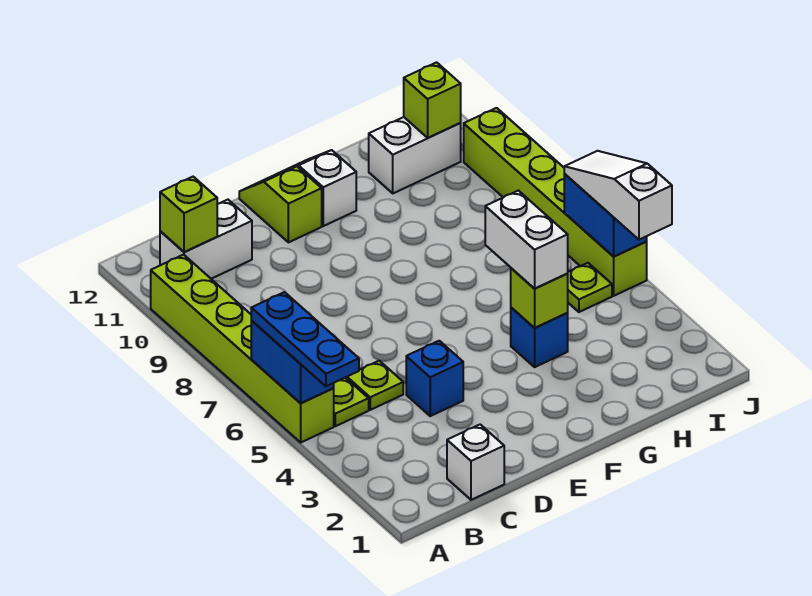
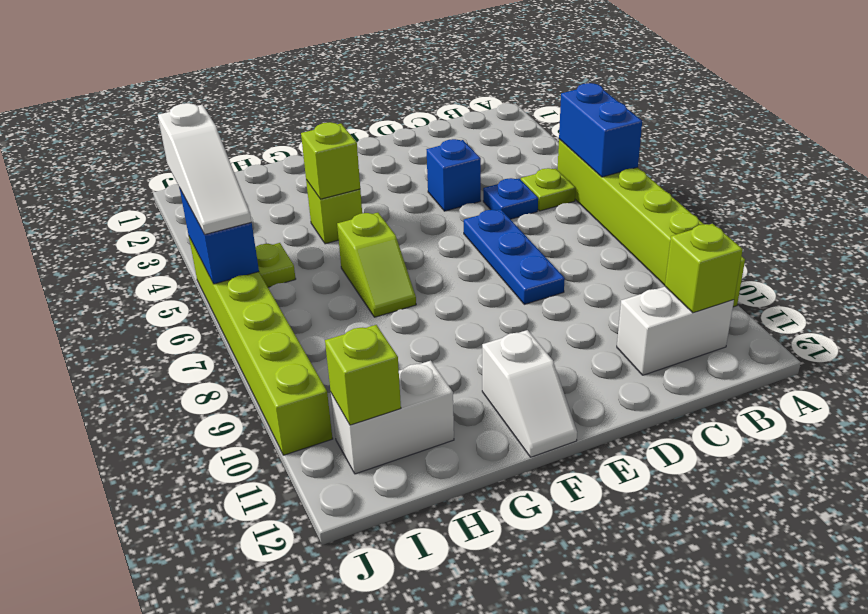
blue 1x3 plate [251,292,359,386] -> blue 1x3 plate moved to [464,209,565,304]
white 1x1 brick [447,425,504,500] -> none
lime 1x1 plate [346,361,403,410] -> blue 1x1 plate [483,178,538,219]
lime 1x2 slope [239,166,322,242] -> lime 1x2 slope moved to [337,213,416,317]
blue 1x1 brick [511,308,568,367] -> lime 1x1 brick [306,180,362,244]
white 1x2 brick [485,191,568,289] -> none

